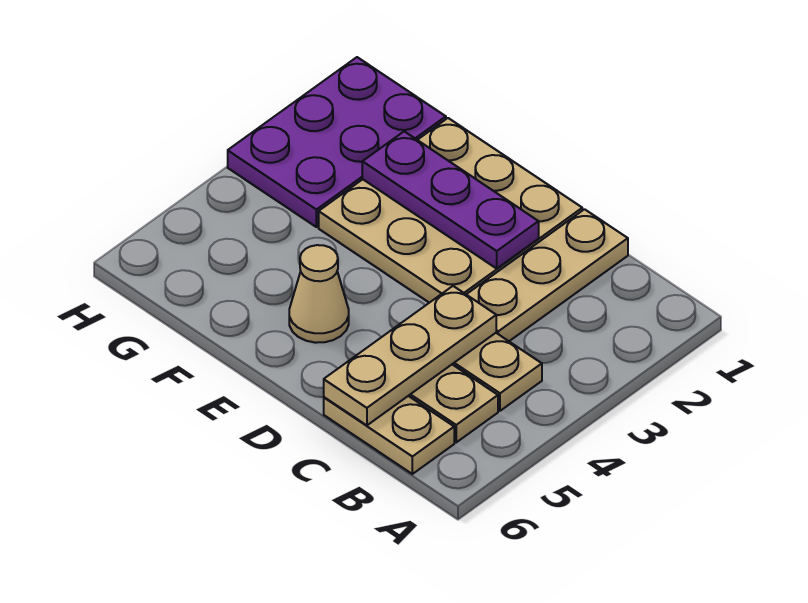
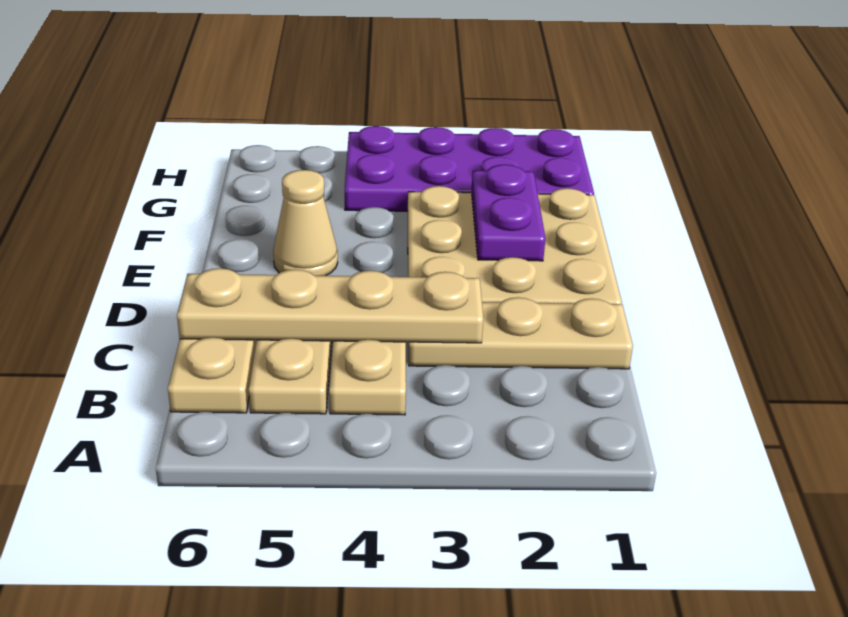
tan 1x3 plate [324,286,496,425] -> tan 1x4 plate [177,268,483,343]
purple 1x3 plate [362,131,539,268] -> purple 1x2 plate [471,165,545,261]
purple 2x3 plate [228,57,446,227] -> purple 2x4 plate [345,126,594,211]

